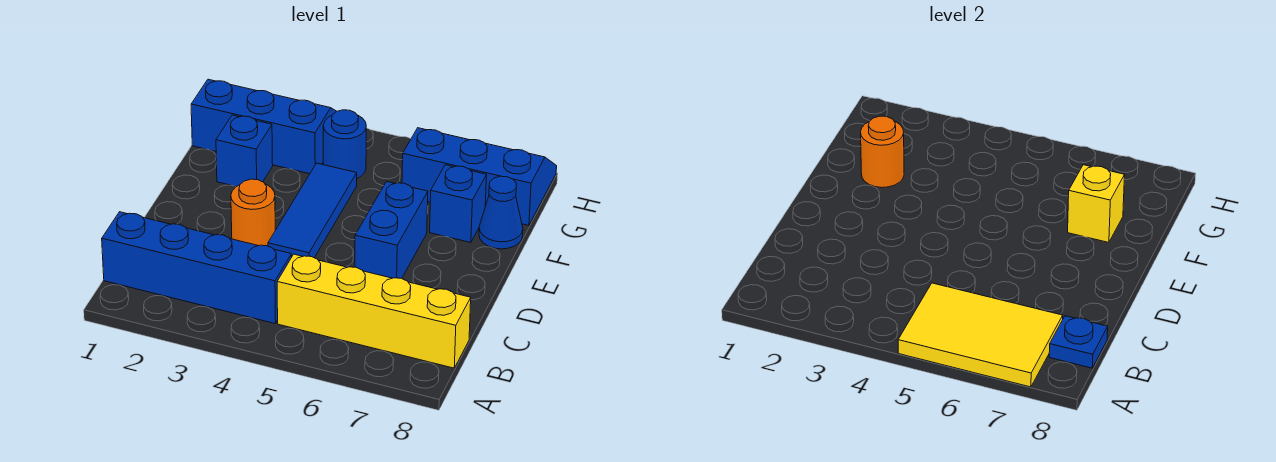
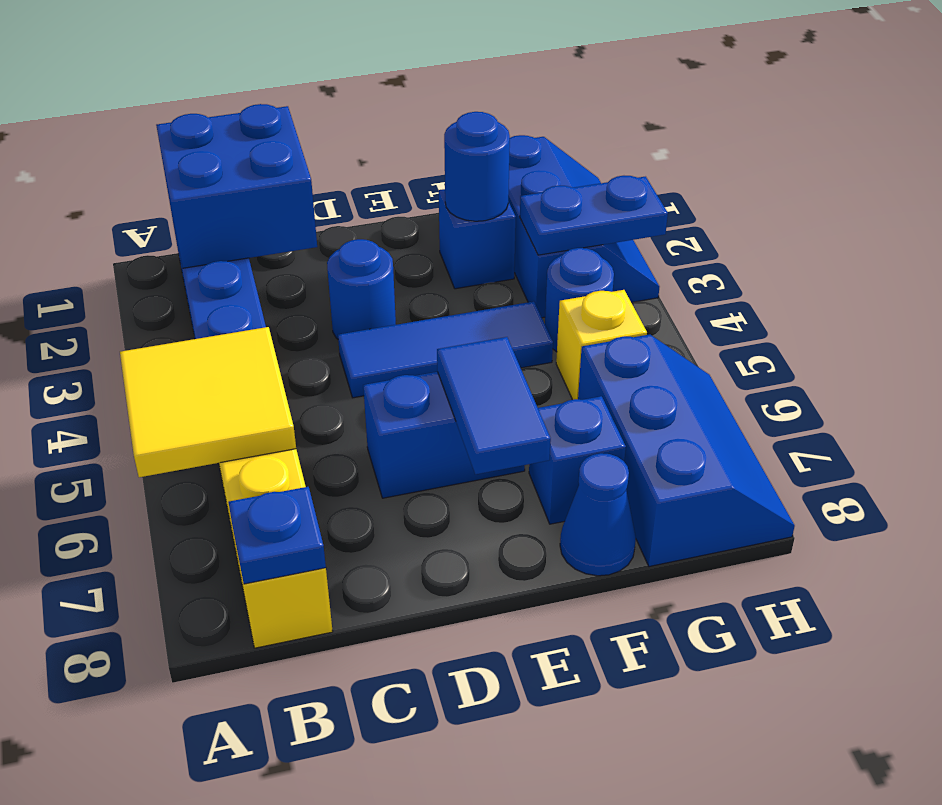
yellow 2x3 tile [898,283,1063,387] -> yellow 2x2 tile [120,327,296,477]
none -> blue 2x2 brick [156,104,317,268]
orange 1x1 round brick [231,179,275,246] -> blue 1x1 round brick [327,239,396,339]
none -> blue 1x2 tile [437,337,551,474]
orange 1x1 round brick [861,116,904,188] -> blue 1x1 round brick [444,112,510,221]
yellow 1x1 brick [1068,165,1125,243] -> yellow 1x1 brick moved to [556,290,647,400]
none -> blue 1x2 plate [520,176,668,255]

